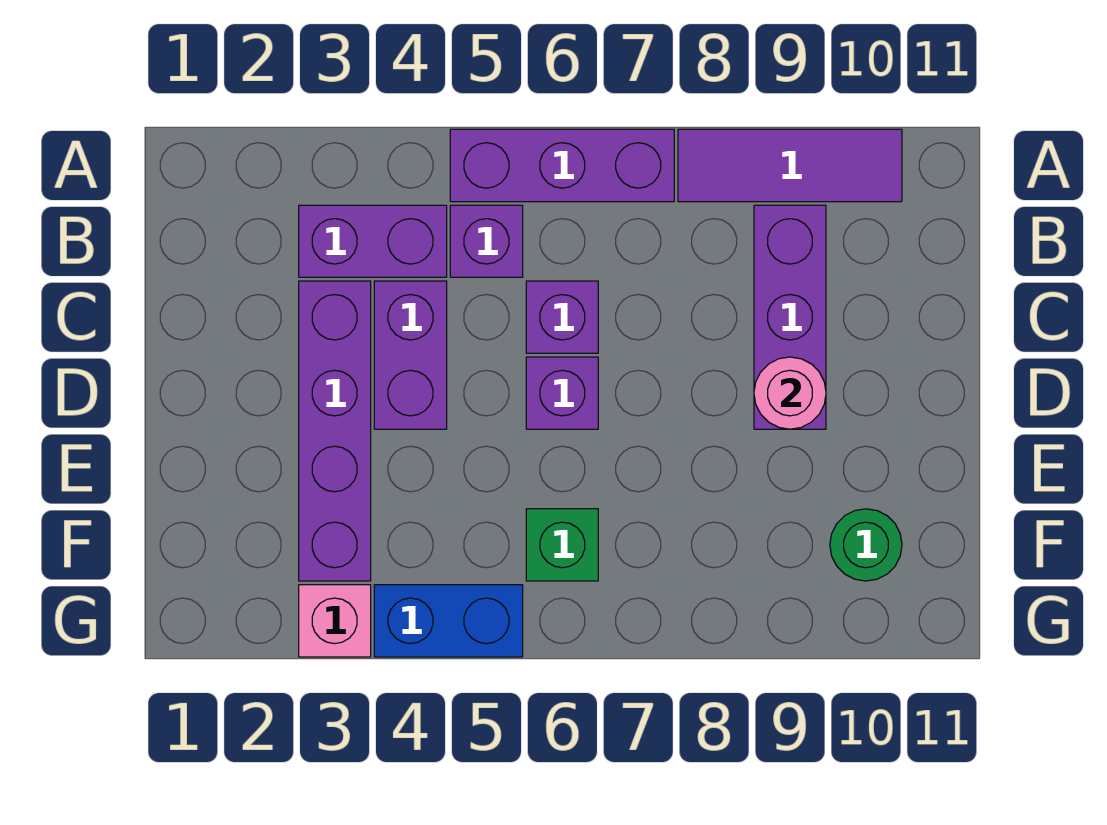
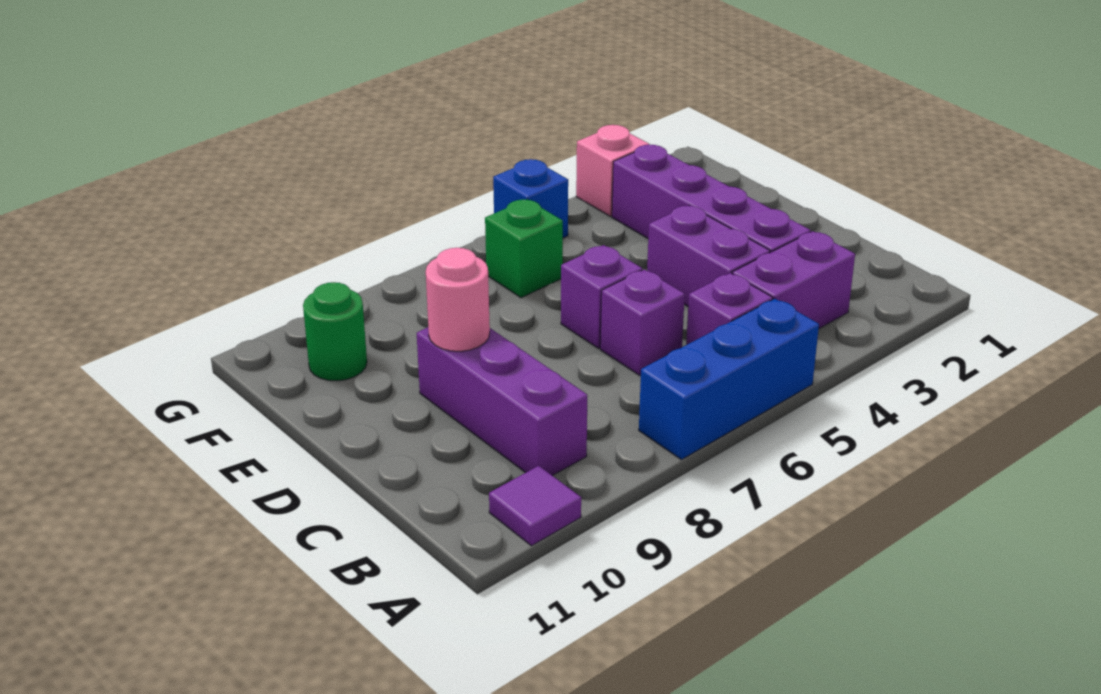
purple 1x3 brick [450,129,674,202] -> blue 1x3 brick [639,299,819,460]
purple 1x3 tile [678,129,902,202] -> purple 1x1 tile [489,466,581,546]
blue 1x2 brick [374,585,523,657] -> blue 1x1 brick [493,159,568,238]

